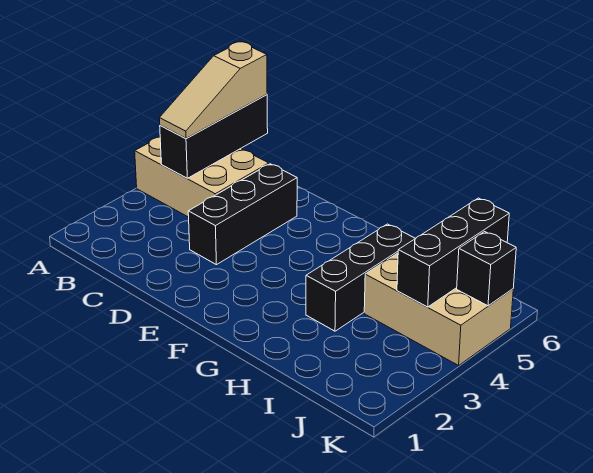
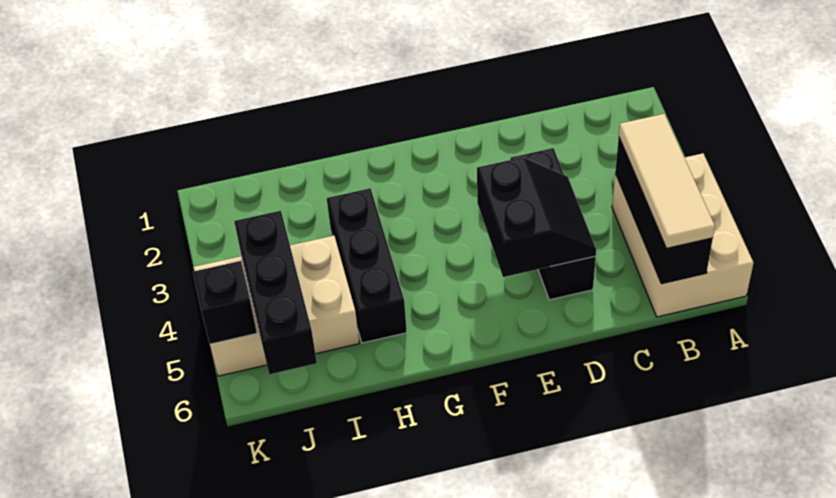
tan 2x3 brick [135,137,269,217] -> tan 2x3 brick turned to [612,153,754,317]
tan 1x3 slope [159,42,267,139] -> tan 1x3 tile [619,114,715,248]
none -> black 2x2 slope [477,157,596,277]

